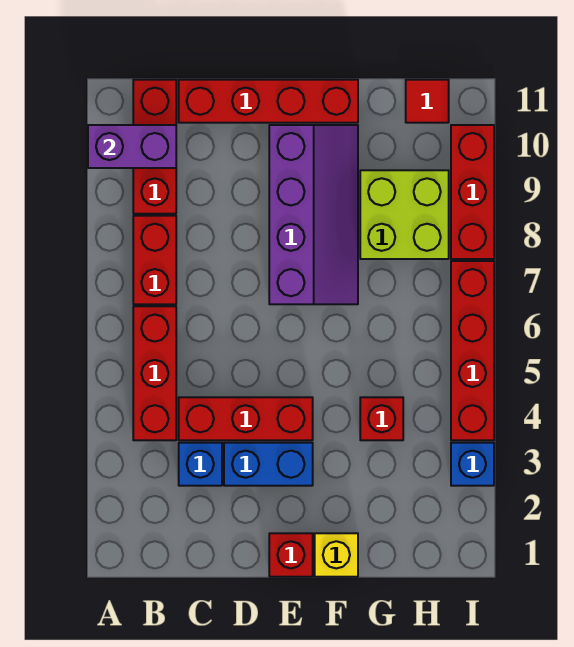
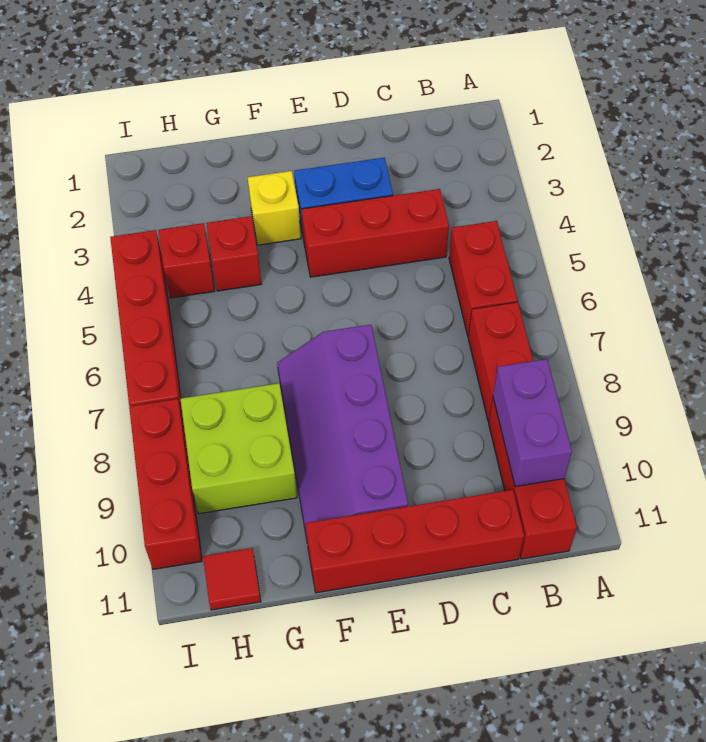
purple 1x2 brick [88,125,176,168] -> purple 1x2 brick turned to [493,359,572,487]
red 1x3 brick [133,306,176,440] -> red 1x2 brick [449,221,518,336]
blue 1x1 brick [179,443,222,486] -> none
red 1x1 brick [269,533,313,577] -> red 1x1 brick moved to [159,223,215,298]
yellow 1x1 brick [315,533,358,577] -> yellow 1x1 brick moved to [248,171,301,245]
blue 1x1 brick [451,443,494,486] -> none

